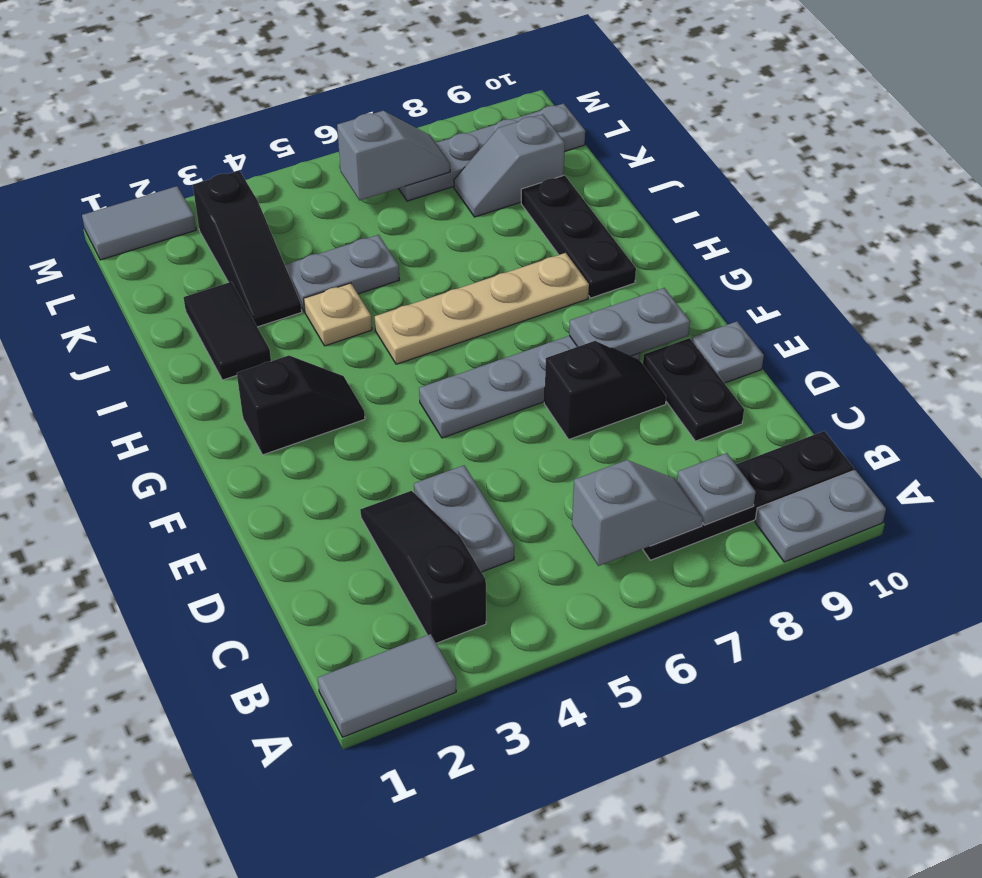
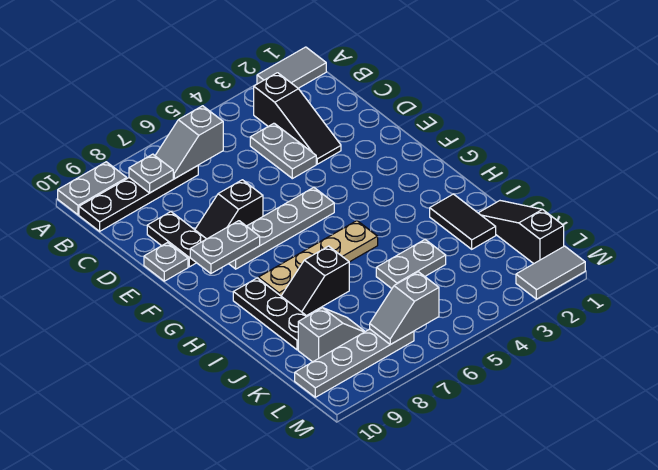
black 1x2 slope [237,355,365,455] -> black 1x2 slope moved to [281,246,349,316]
tan 1x1 plate [304,283,372,346] -> none
black 1x3 slope [193,171,302,327] -> black 1x3 slope moved to [479,201,564,264]

